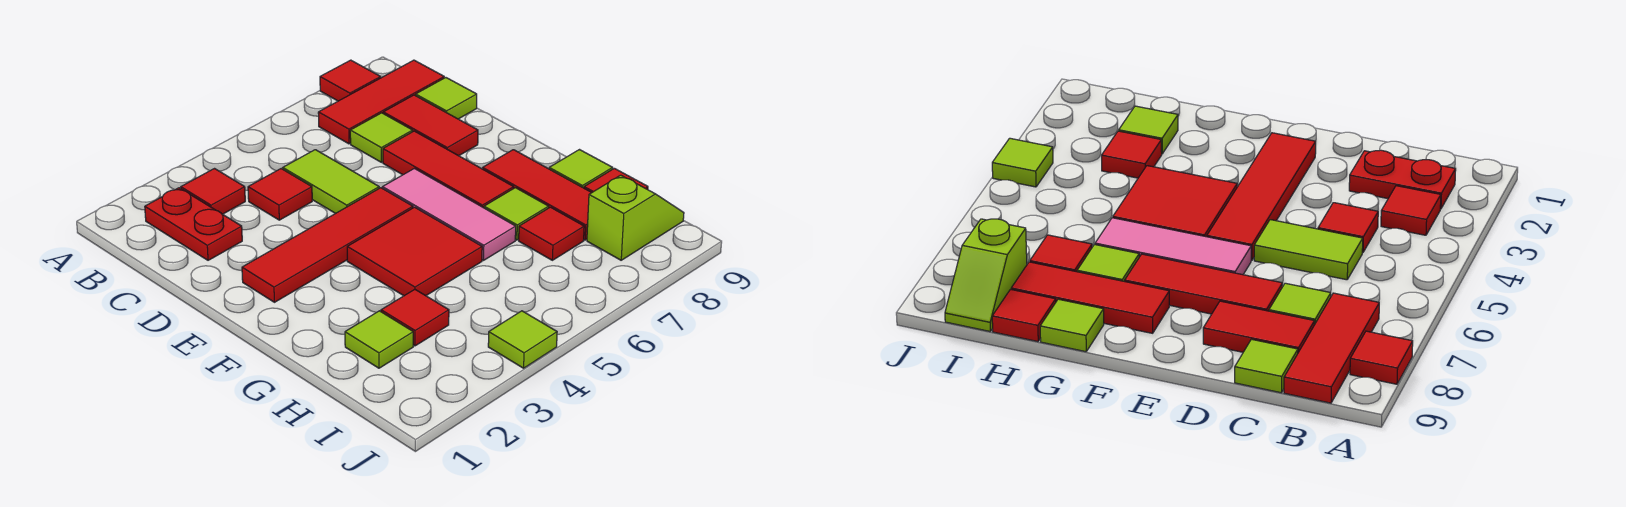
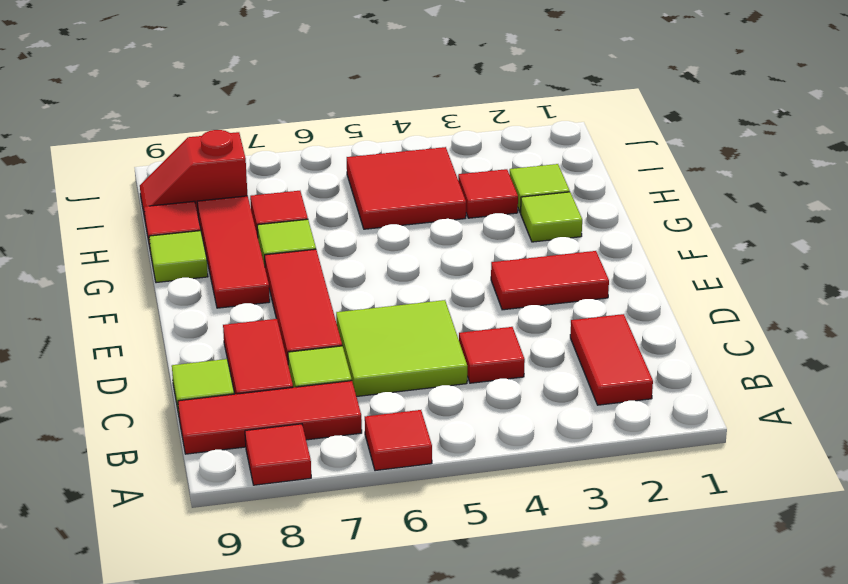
red 1x2 plate [145,188,242,260] -> red 1x2 tile [570,314,653,405]
red 1x1 tile [181,169,245,214] -> red 1x1 tile moved to [365,410,432,471]
lime 1x2 tile [283,150,379,214] -> lime 2x2 tile [336,300,467,397]
red 1x4 tile [242,188,413,302] -> red 1x2 tile [491,251,609,310]
pink 1x3 tile [382,168,516,260] -> none
red 2x2 tile [347,207,482,296] -> red 2x2 tile moved to [347,147,466,229]
lime 1x2 slope [587,175,684,260] -> red 1x2 slope [140,130,247,218]
lime 1x1 tile [488,311,557,368] -> lime 1x1 tile moved to [521,192,582,242]

